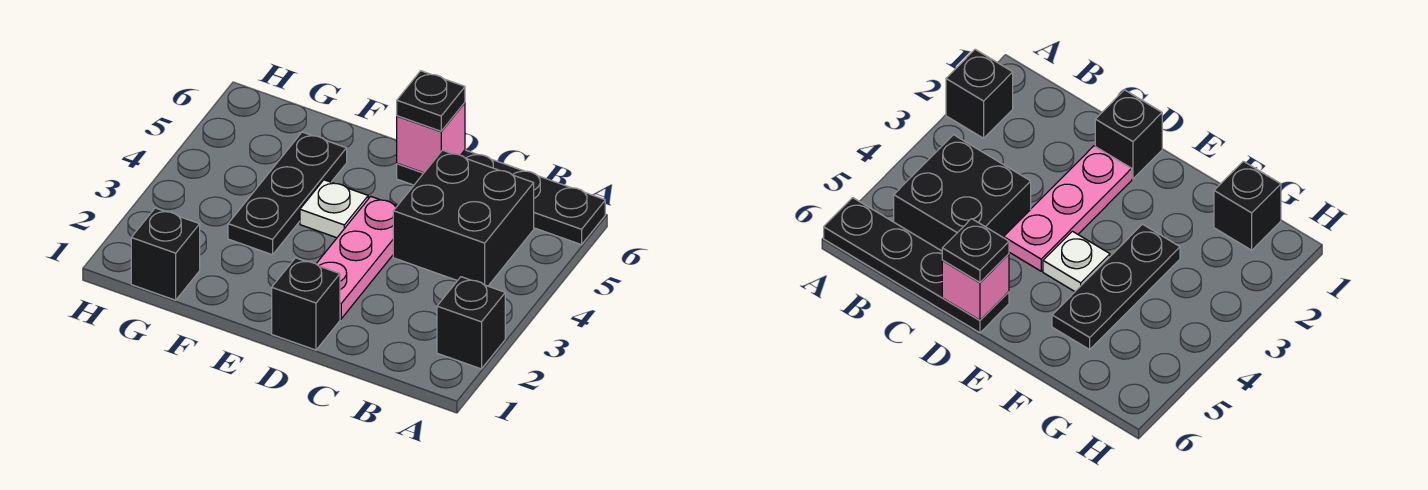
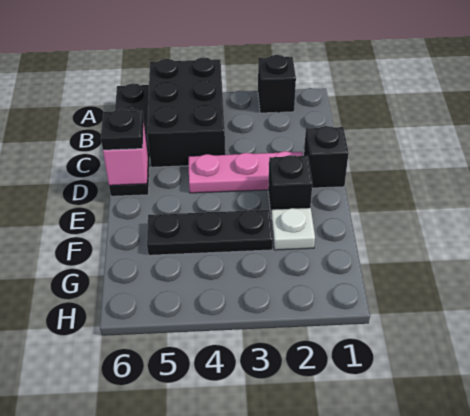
black 2x2 brick [393,150,534,286] -> black 2x3 brick [147,58,225,167]
white 1x1 plate [300,180,368,238] -> white 1x1 plate moved to [271,208,315,250]
black 1x1 brick [131,208,200,300] -> black 1x1 brick moved to [268,155,312,216]

